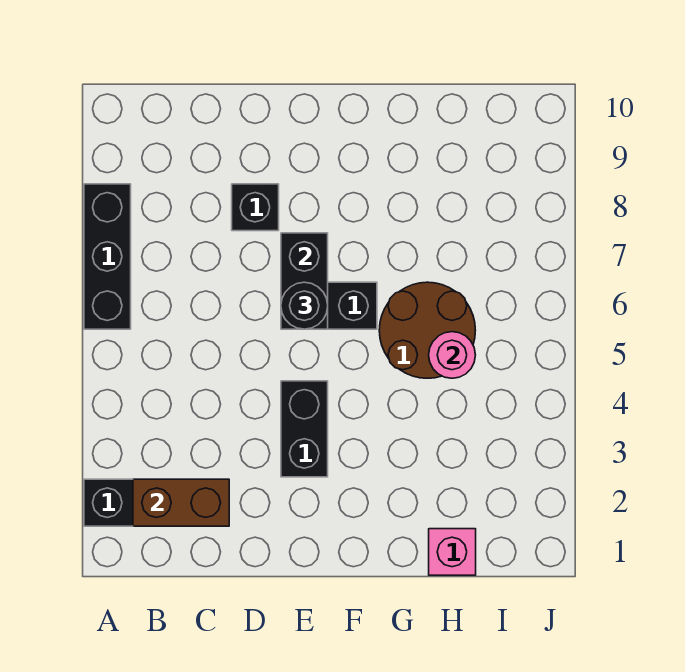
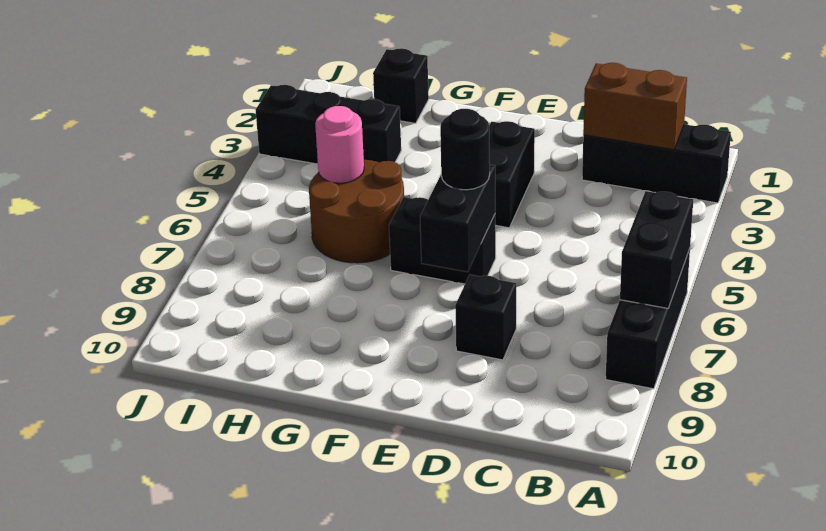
none -> black 1x2 brick [620,191,693,308]
pink 1x1 brick [429,529,476,575] -> black 1x1 brick [373,48,429,123]
none -> black 1x3 brick [256,85,401,164]

